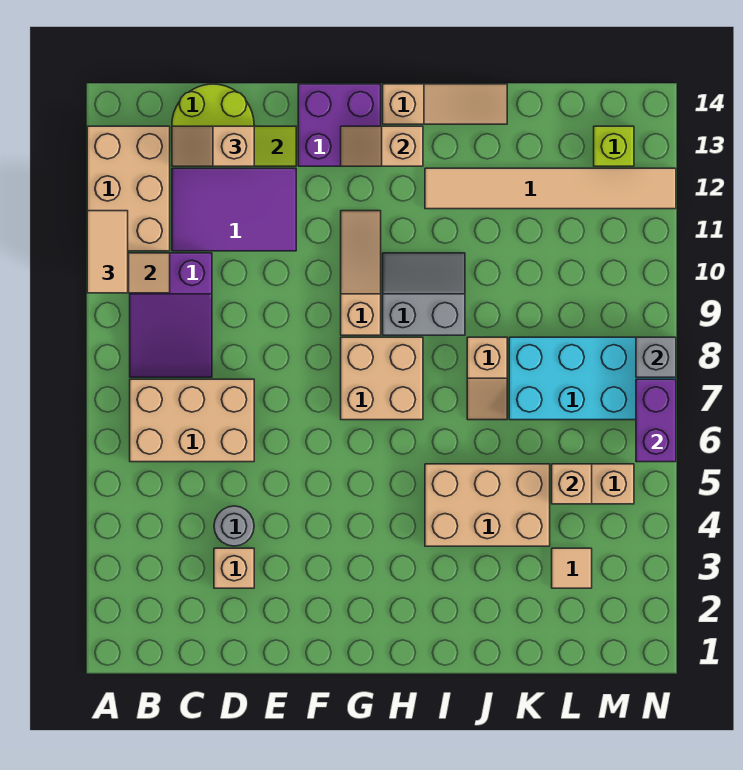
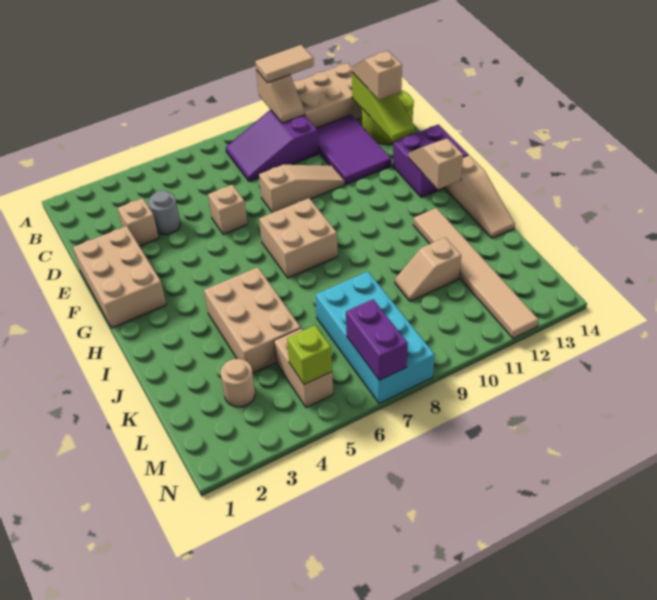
tan 2x3 brick [130,379,254,462] -> tan 2x3 brick moved to [73,226,166,328]
tan 1x3 slope [341,211,381,335] -> tan 1x3 slope moved to [259,165,345,213]
grey 2x2 slope [383,253,465,335] -> none
tan 1x2 slope [467,337,507,420] -> tan 1x2 slope moved to [395,237,461,301]
tan 1x1 tile [552,548,592,588] -> tan 1x1 round brick [221,359,255,407]
tan 1x1 brick [552,464,592,504] -> tan 1x1 brick moved to [208,185,247,235]
lime 1x1 brick [594,126,634,166] -> lime 1x1 brick moved to [287,325,332,384]
purple 1x2 brick [636,379,676,462] -> purple 1x2 brick turned to [346,299,408,380]
grey 1x1 brick [636,337,676,377] -> none

